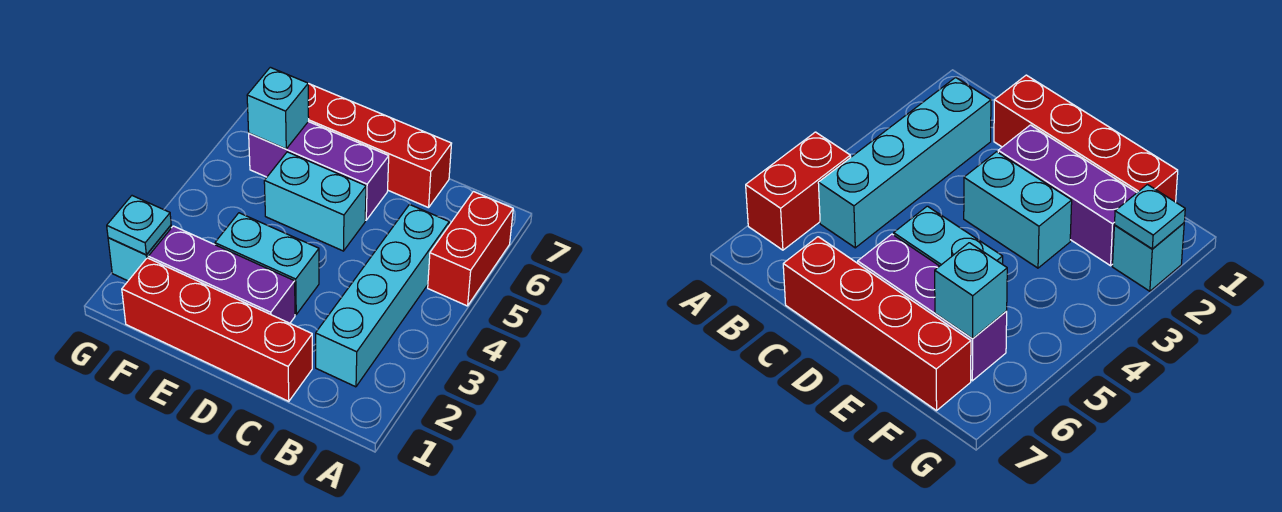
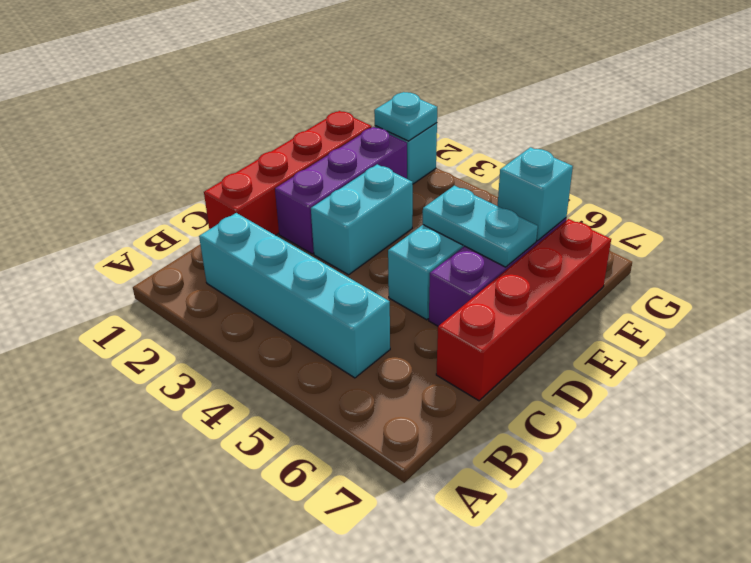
red 1x2 brick [428,192,513,306] -> none
none -> cyan 1x2 plate [423,185,538,267]

